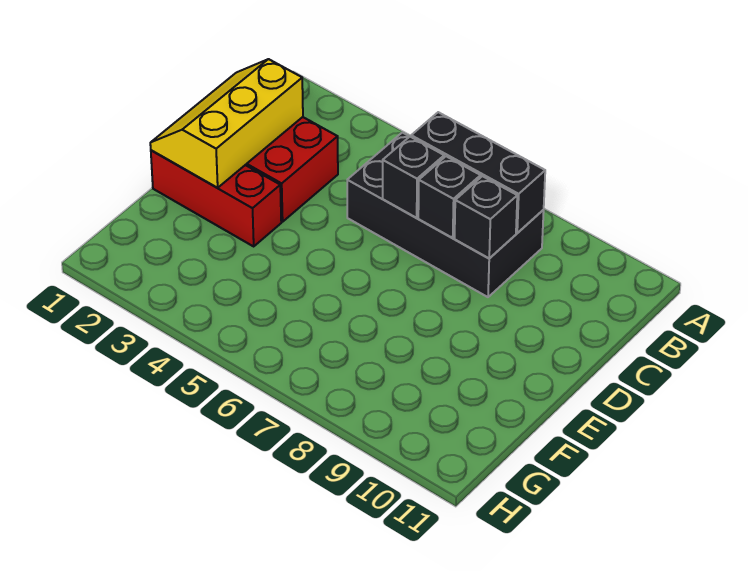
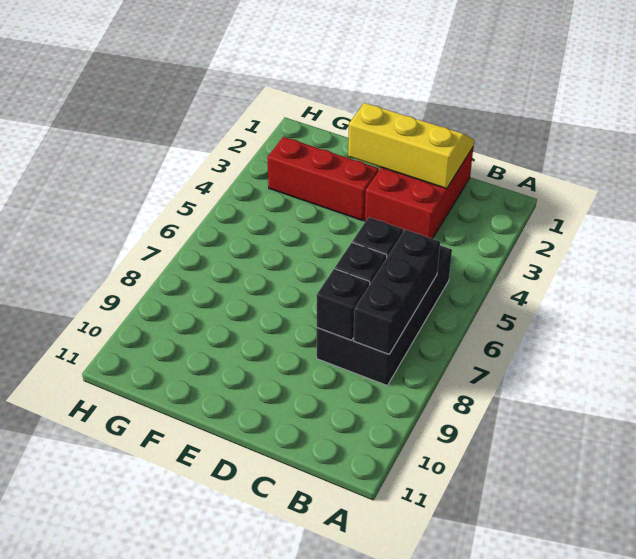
red 1x3 brick [151,150,281,246] -> red 1x3 brick turned to [267,137,379,221]

